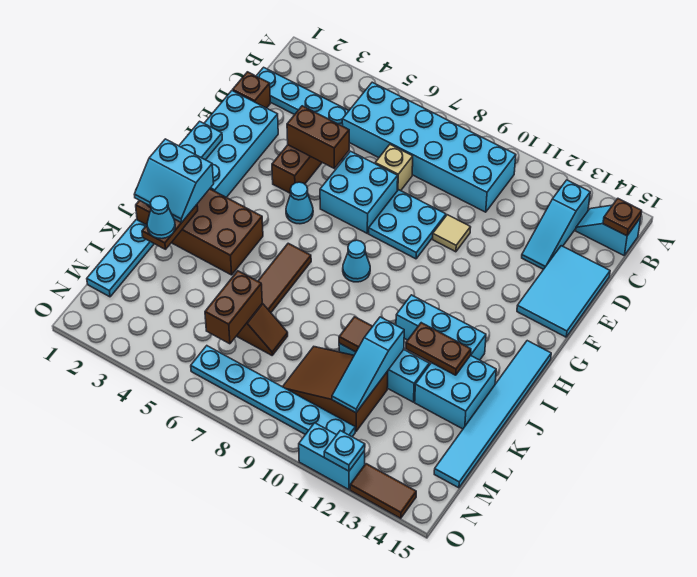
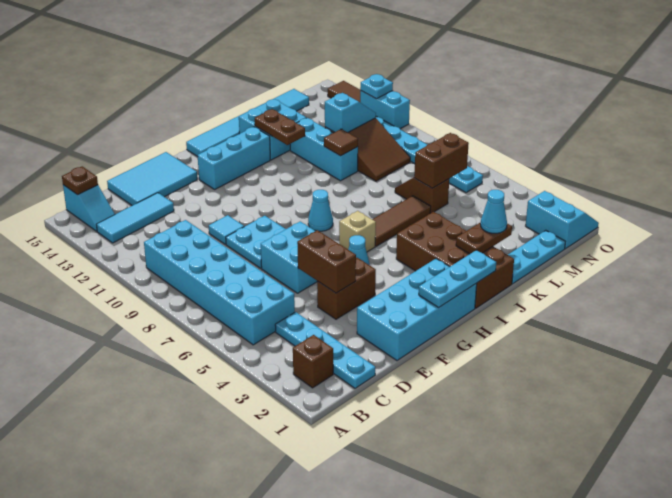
cyan 1x3 slope [522,180,590,269] -> cyan 1x3 tile [96,193,174,243]
brown 1x1 brick [233,72,270,108] -> brown 1x1 brick moved to [293,335,333,388]
tan 1x1 brick [375,145,413,191] -> tan 1x1 brick moved to [339,211,376,252]
tan 1x1 tile [433,215,471,252] -> cyan 1x1 tile [209,215,244,244]
cyan 2x2 slope [134,139,214,223] -> cyan 2x2 slope moved to [526,191,599,249]
cyan 1x3 brick [396,295,486,360] -> cyan 1x3 brick turned to [198,127,270,189]
cyan 1x3 slope [332,317,404,413] -> cyan 1x2 slope [325,93,376,132]

